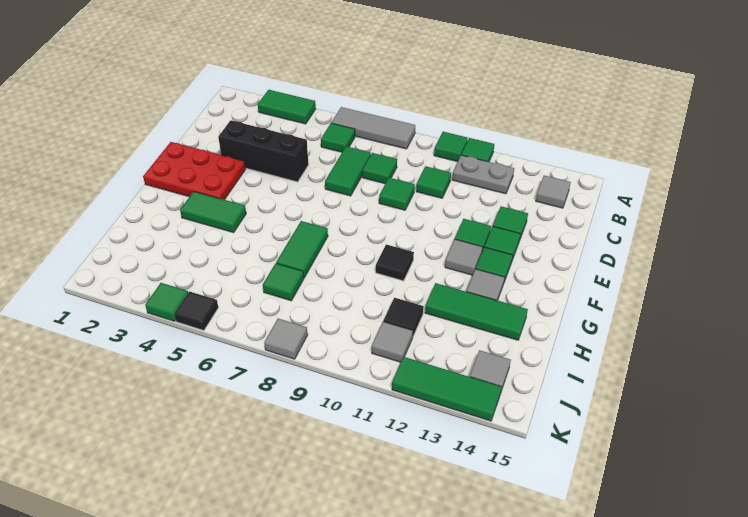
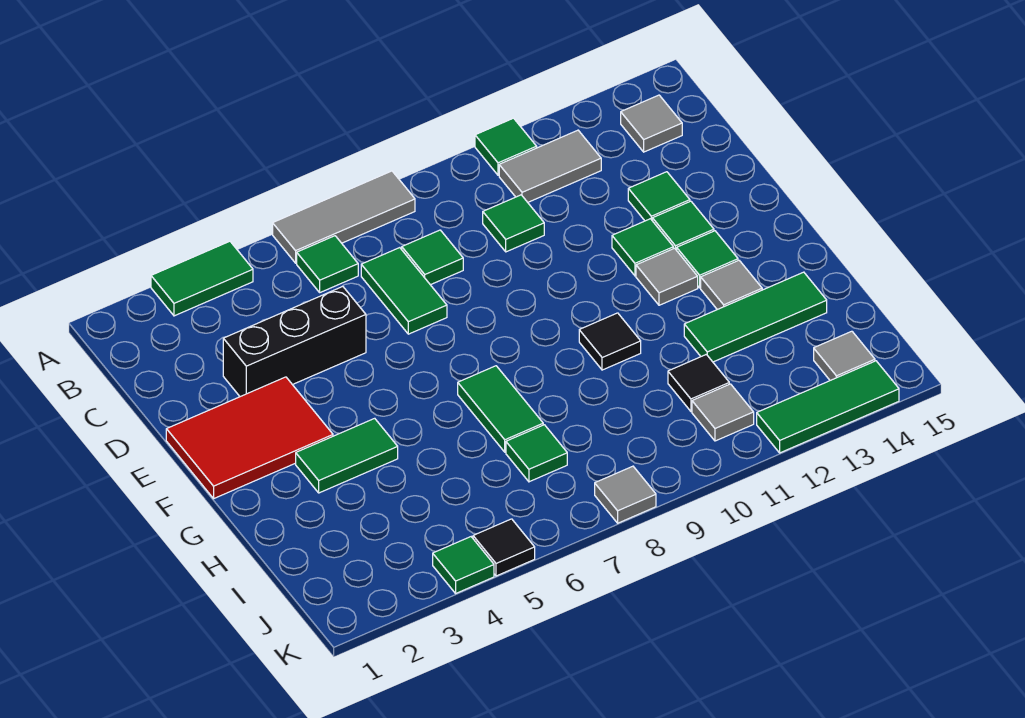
green 1x1 tile [434,132,468,162] -> none
grey 1x2 plate [452,155,514,194] -> grey 1x2 tile [499,130,601,202]
green 1x1 tile [379,178,415,210] -> none
red 2x3 plate [143,142,246,200] -> red 2x3 tile [166,377,333,498]

